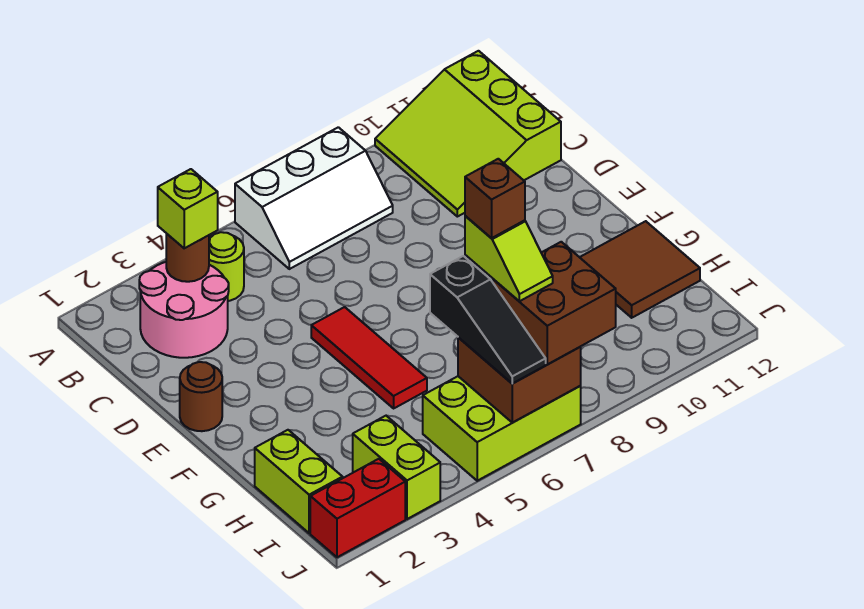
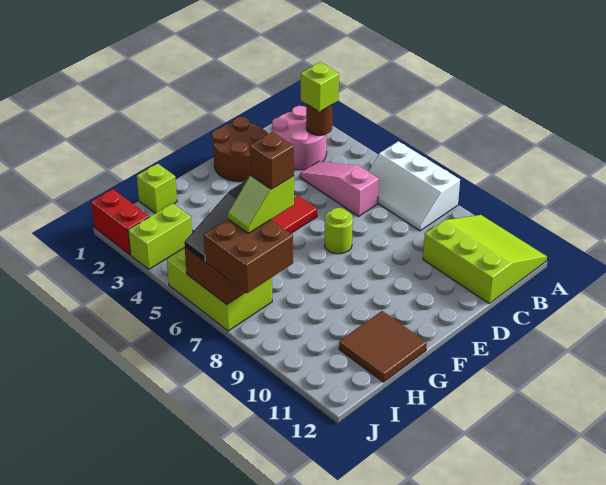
lime 3x3 slope [375,51,561,217] -> lime 3x3 slope turned to [423,215,547,303]
lime 1x1 round brick [209,232,244,301] -> lime 1x1 round brick moved to [325,208,353,254]
none -> pink 1x3 slope [300,161,379,216]
brown 1x1 round brick [180,362,222,431] -> brown 2x2 round brick [212,117,268,182]
lime 1x2 brick [255,430,343,533] -> lime 1x1 brick [137,164,177,213]

